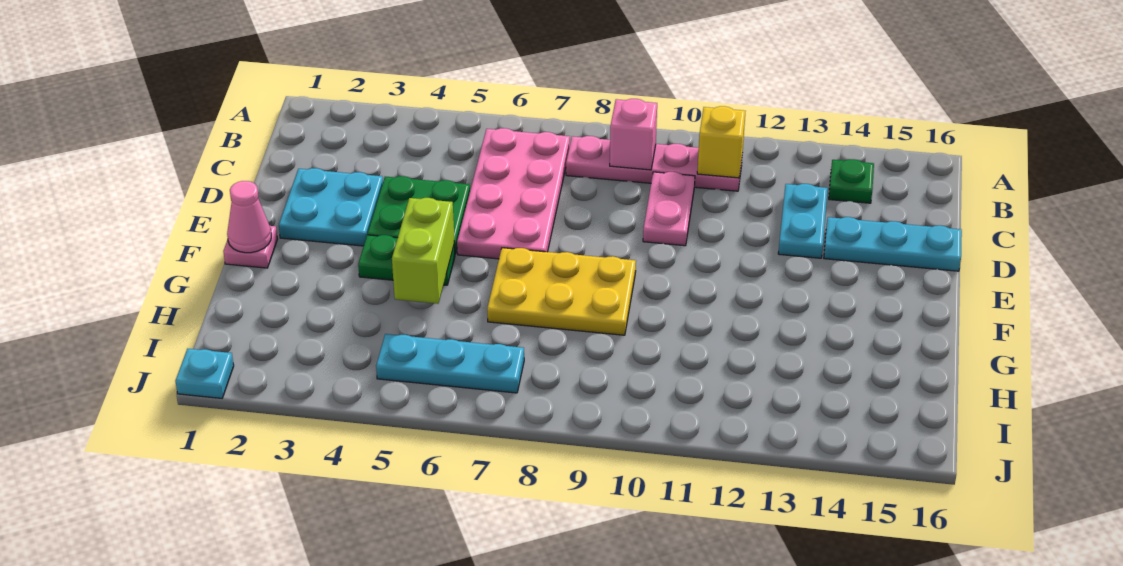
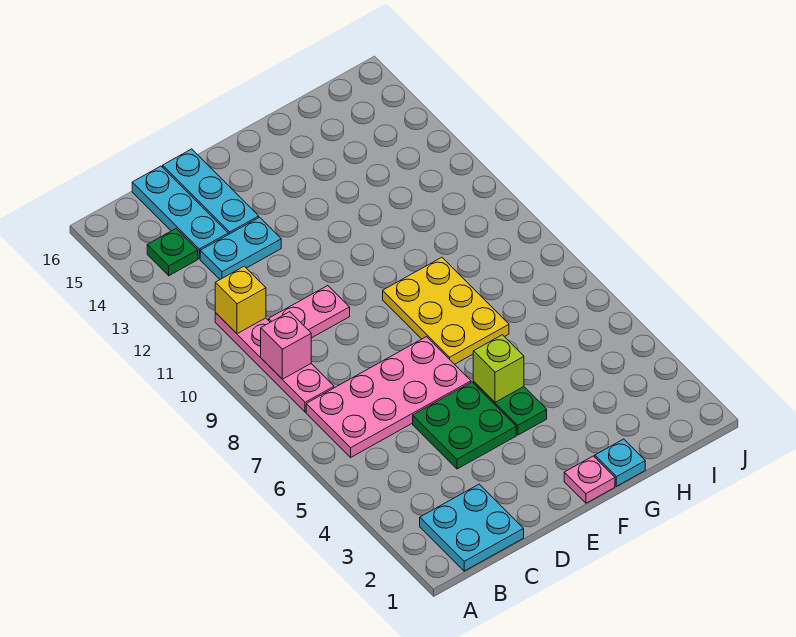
cyan 2x2 plate [279,168,383,246] -> cyan 2x2 plate moved to [420,484,524,571]
pink 1x1 cone [227,181,271,253] -> none
lime 1x2 brick [392,198,454,304] -> lime 1x1 brick [473,335,524,402]
cyan 1x3 plate [376,334,524,393] -> cyan 1x3 plate moved to [132,166,228,259]
cyan 1x1 plate [175,349,234,398] -> cyan 1x1 plate moved to [595,439,645,486]

